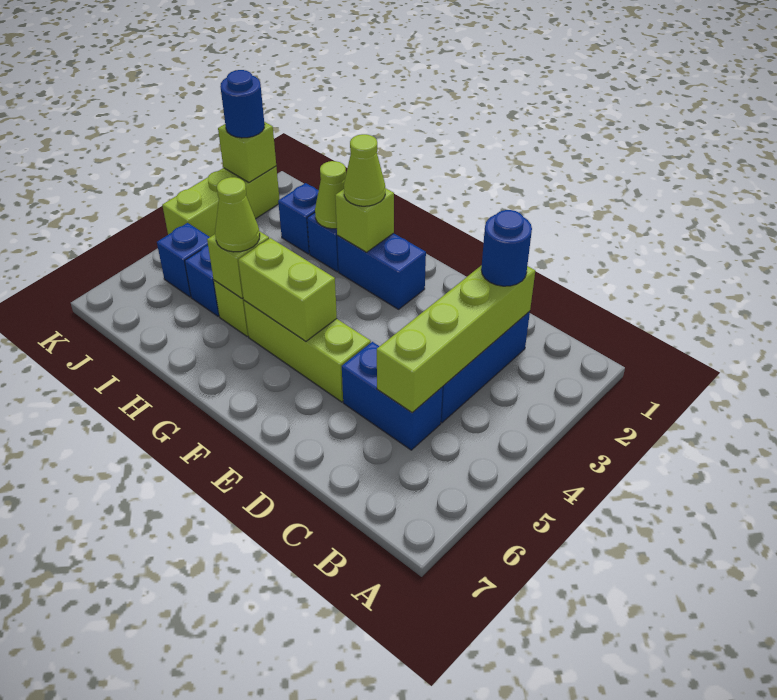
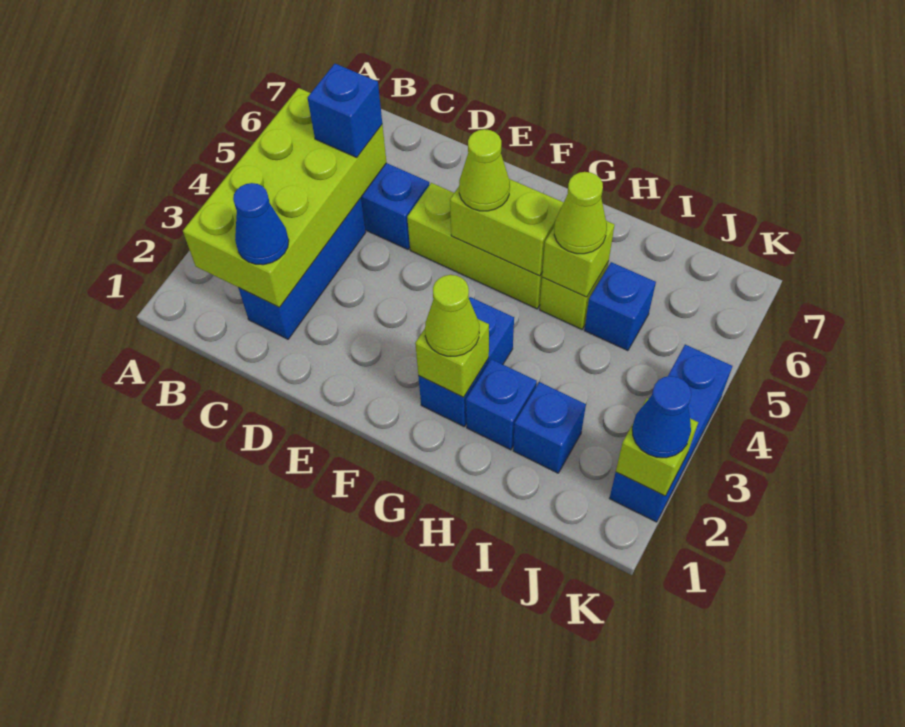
lime 1x4 brick [377,265,535,413] -> lime 2x4 brick [183,88,386,308]
blue 1x1 round brick [481,210,532,286] -> blue 1x1 cone [233,183,289,265]
blue 1x2 brick [337,233,426,309] -> blue 1x2 brick turned to [418,297,514,426]
lime 1x1 cone [315,161,346,229] -> lime 1x1 cone moved to [459,129,510,211]
blue 1x1 brick [157,223,210,297] -> blue 1x1 brick moved to [308,64,382,157]
lime 1x3 brick [162,166,280,237] -> blue 1x3 brick [610,345,732,522]
blue 1x1 round brick [220,70,264,138] -> blue 1x1 cone [632,376,691,458]

